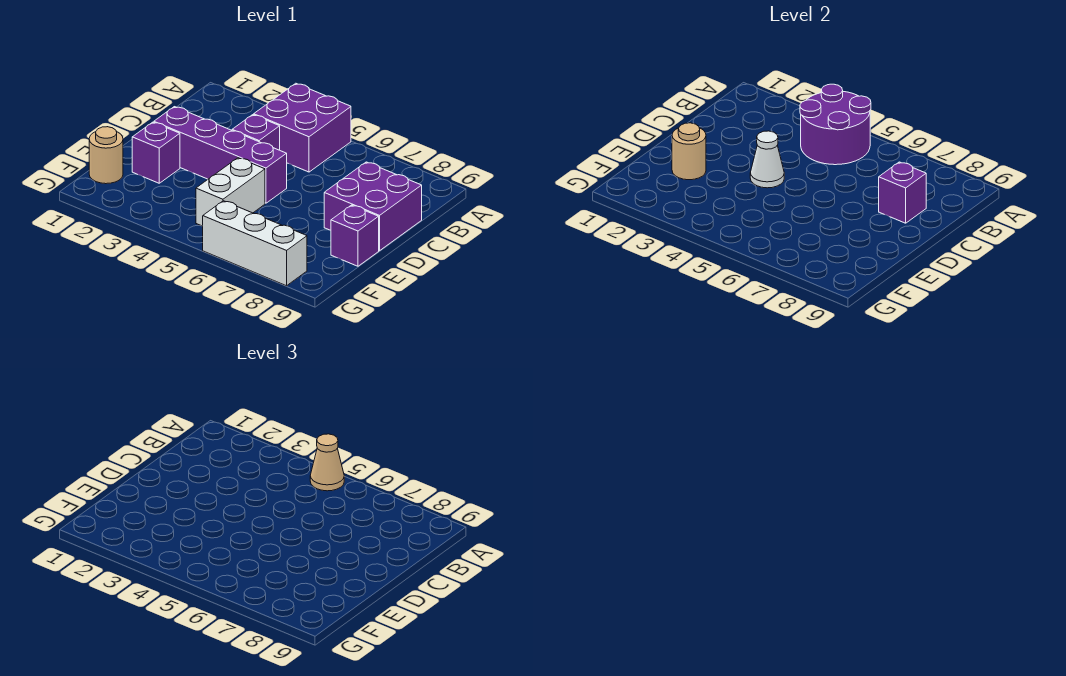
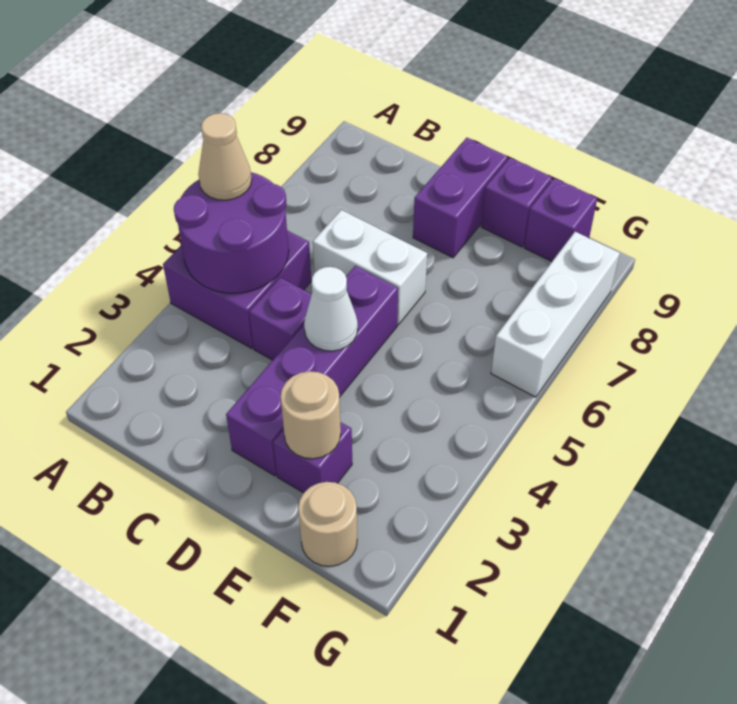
purple 2x2 brick [324,162,422,251] -> purple 1x2 brick [413,138,508,258]
purple 1x1 brick [879,162,926,223] -> purple 1x1 brick moved to [524,178,597,261]
white 1x2 brick [196,158,265,226] -> white 1x2 brick moved to [313,210,427,325]

